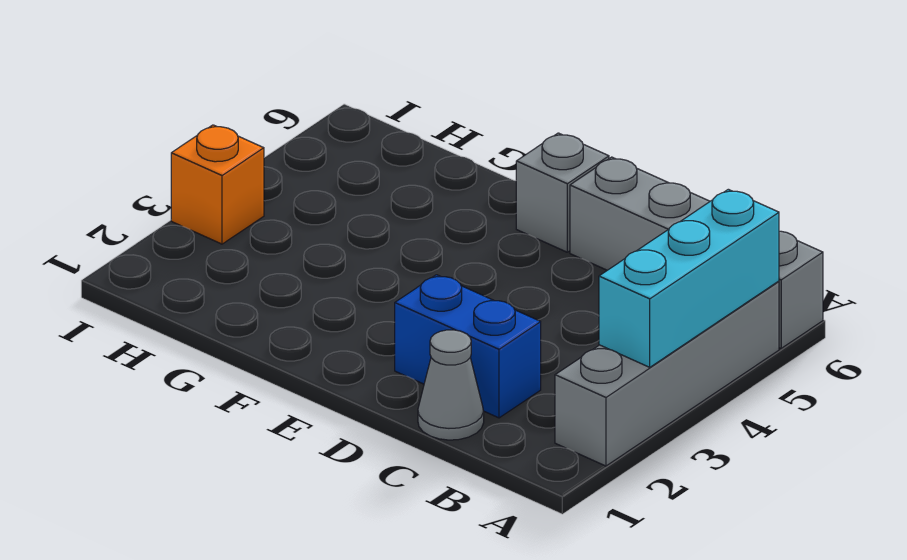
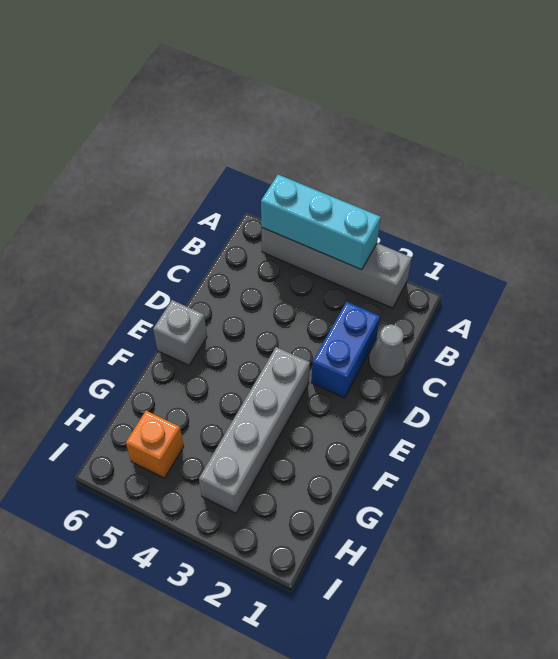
grey 1x4 brick [570,157,823,348] -> grey 1x4 brick moved to [199,347,310,513]
orange 1x1 brick [171,125,264,244] -> orange 1x1 brick moved to [126,411,184,478]

